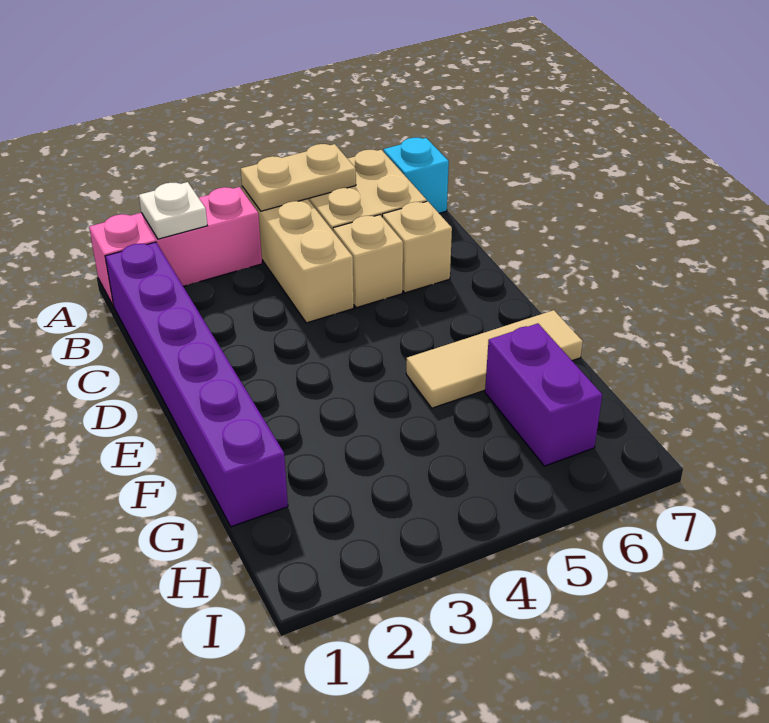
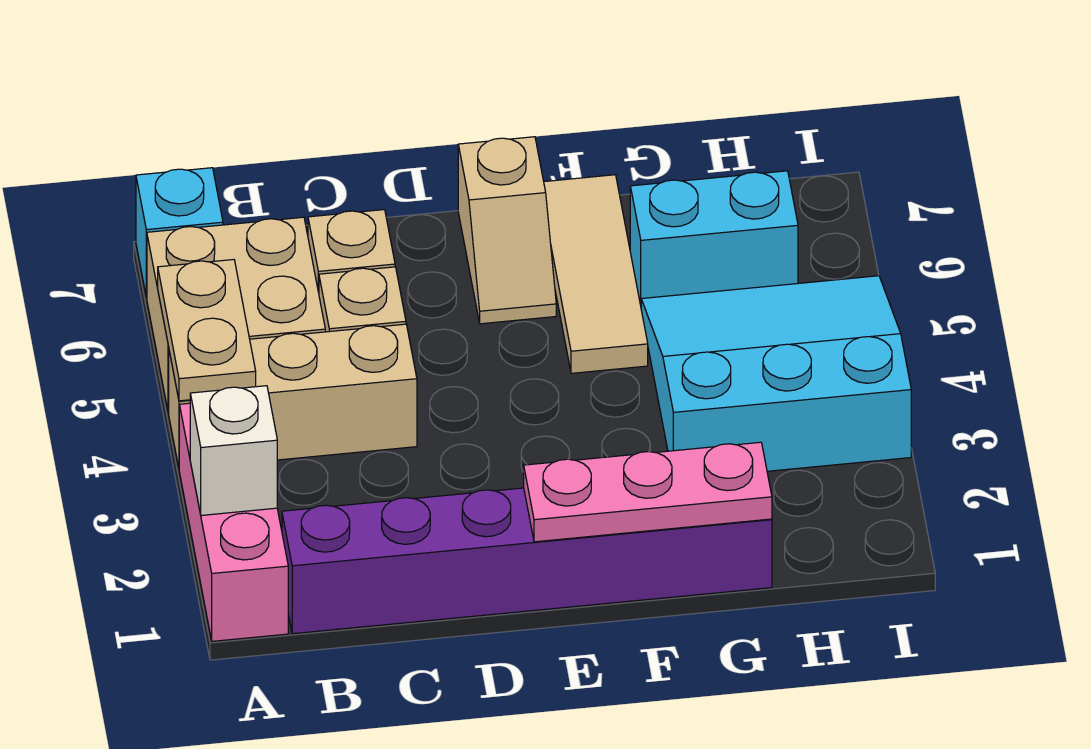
white 1x1 plate [139,182,207,239] -> white 1x1 brick [190,386,277,515]
none -> pink 1x3 plate [524,442,772,542]
none -> tan 1x2 slope [458,137,556,324]
none -> cyan 3x3 slope [641,276,911,471]
purple 1x2 brick [485,323,602,466] -> cyan 1x2 brick [630,171,798,305]

